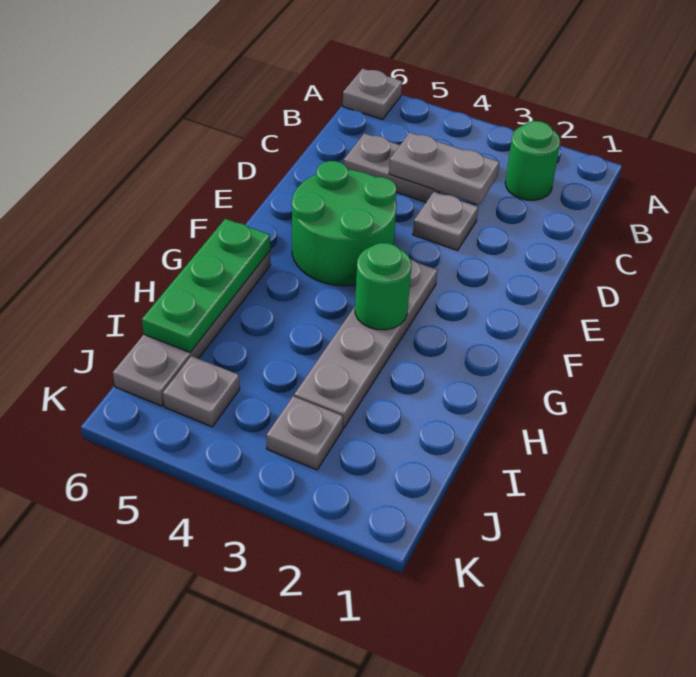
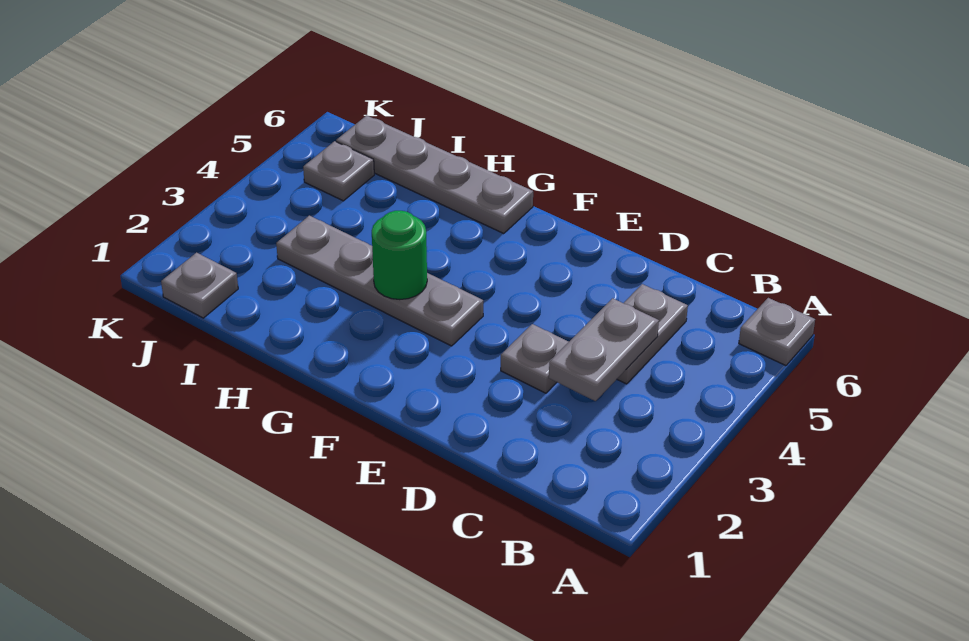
green 1x1 round brick [505,121,560,200] -> none
green 2x2 round brick [292,161,397,286] -> none
green 1x3 plate [142,219,270,352] -> none
grey 1x1 plate [266,396,343,470] -> grey 1x1 plate moved to [161,253,238,318]

